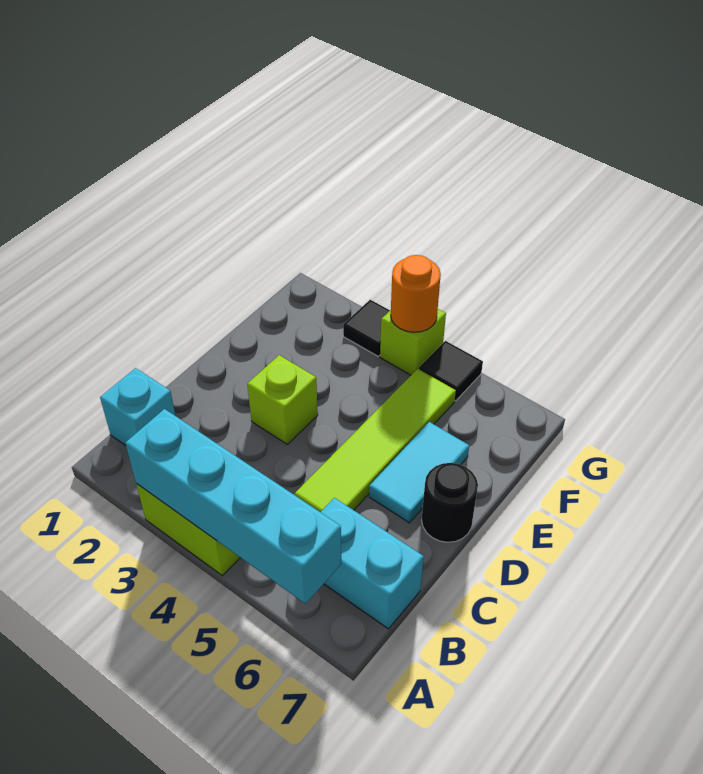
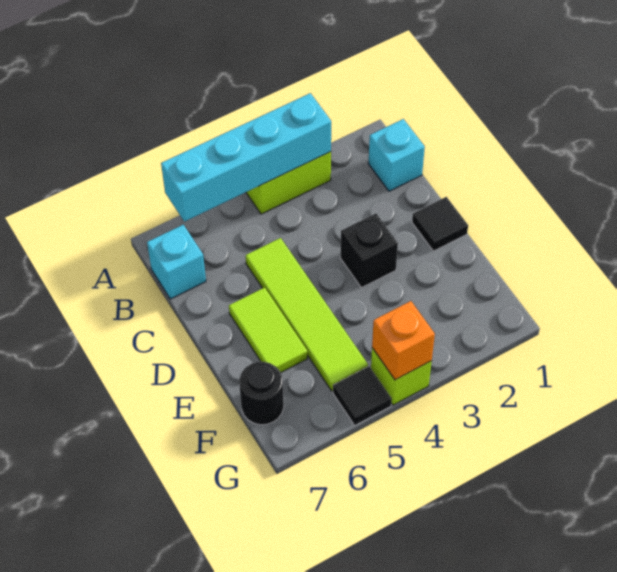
cyan 1x2 brick [321,498,424,629] -> cyan 1x1 brick [147,225,206,299]
lime 1x1 brick [247,355,318,444] -> black 1x1 brick [340,214,398,288]
cyan 1x2 tile [369,422,469,523] -> lime 1x2 tile [229,287,307,372]
black 1x1 round brick [422,463,478,542] -> black 1x1 round brick moved to [239,362,284,425]
black 1x1 tile [343,300,390,356] -> black 1x1 tile moved to [412,197,468,251]
orange 1x1 round brick [391,255,441,332] -> orange 1x1 brick [372,301,435,380]

